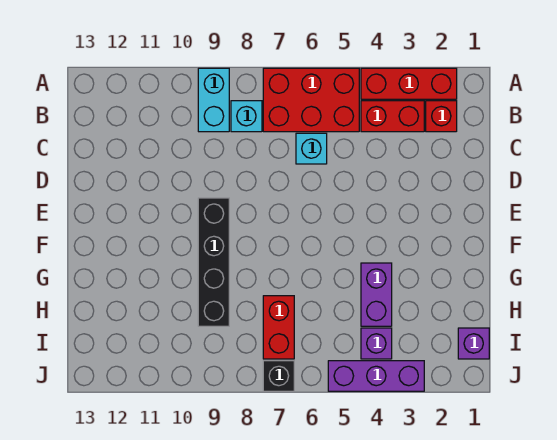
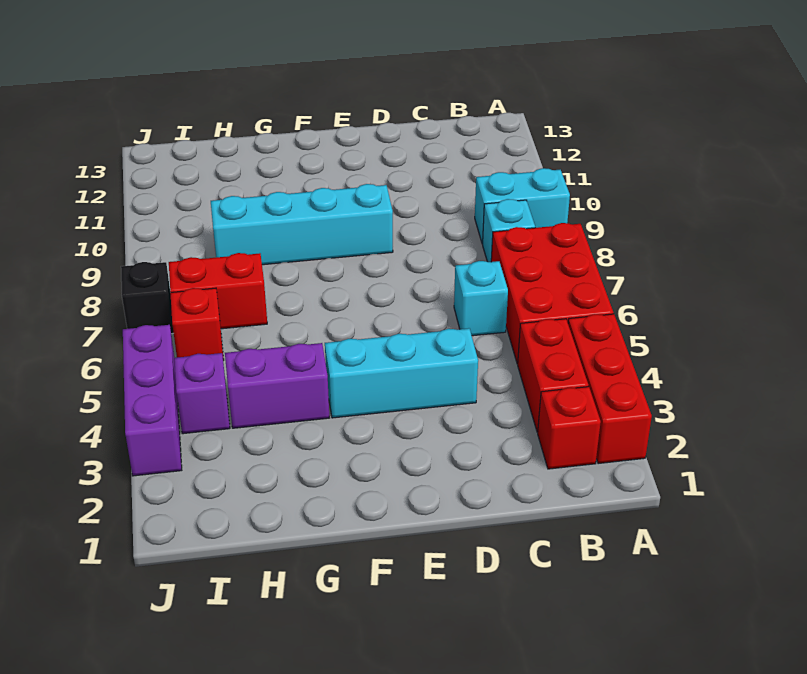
none -> cyan 1x3 brick [325,328,478,418]
black 1x4 brick [198,198,229,326] -> cyan 1x4 brick [211,184,393,265]
purple 1x1 brick [458,328,489,359] -> none
none -> red 1x1 brick [170,288,224,361]

